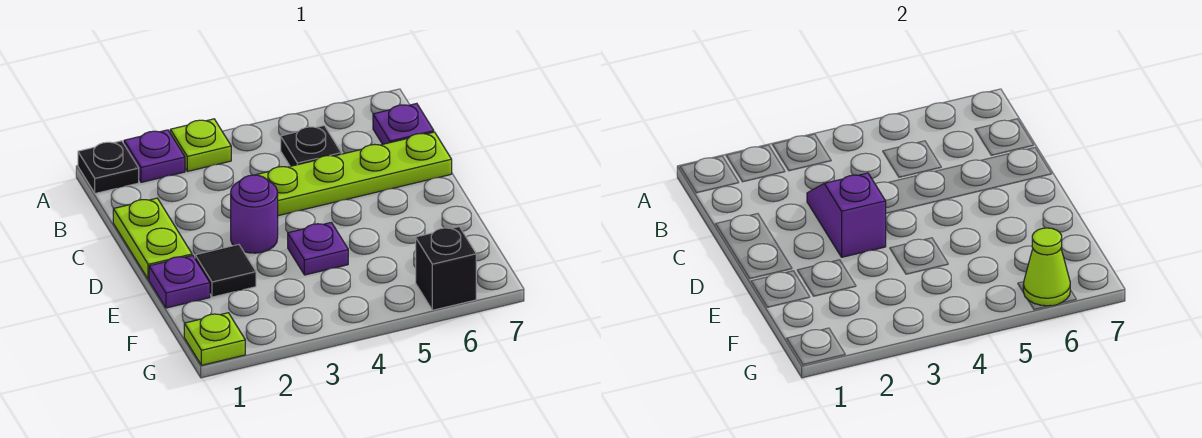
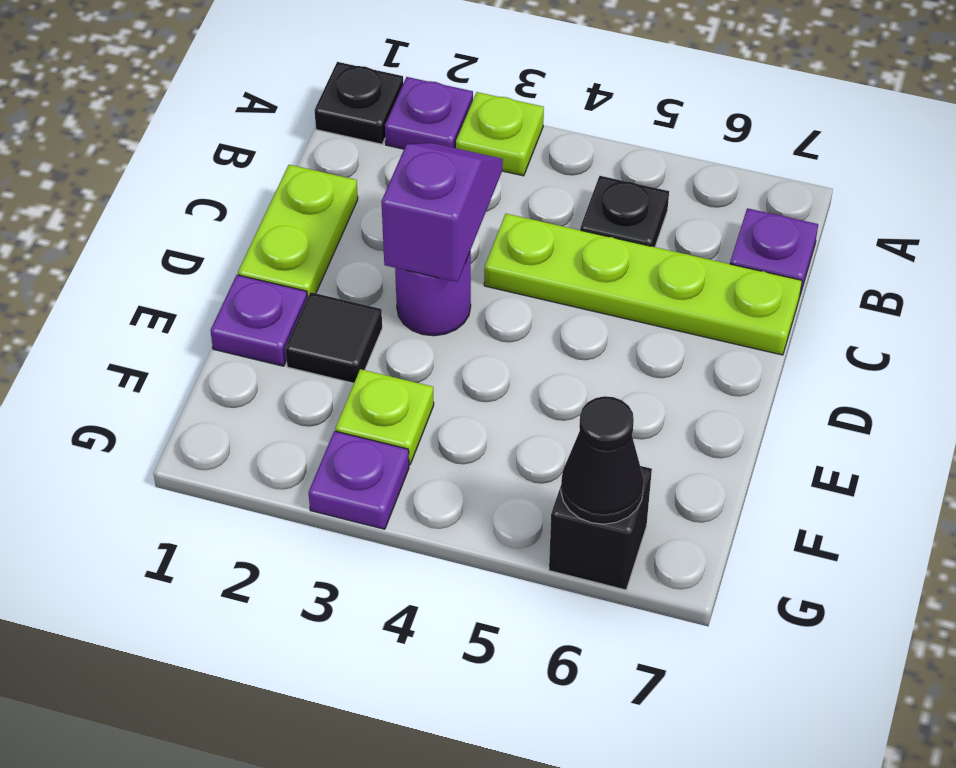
purple 1x1 plate [288,222,348,275] -> purple 1x1 plate moved to [308,431,409,529]
lime 1x1 plate [184,313,245,365] -> lime 1x1 plate moved to [335,369,434,465]
lime 1x1 cone [1023,228,1070,306] -> black 1x1 cone [561,396,644,524]

